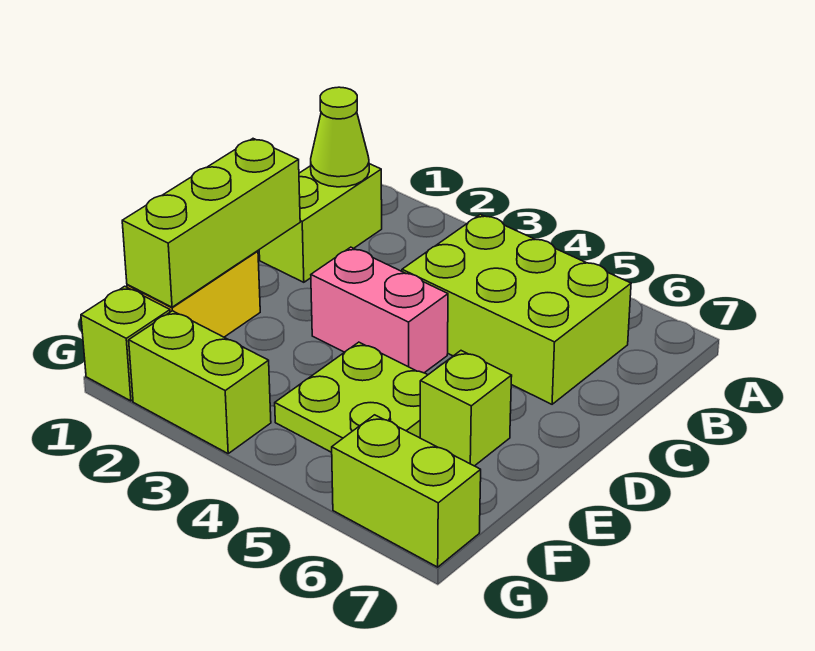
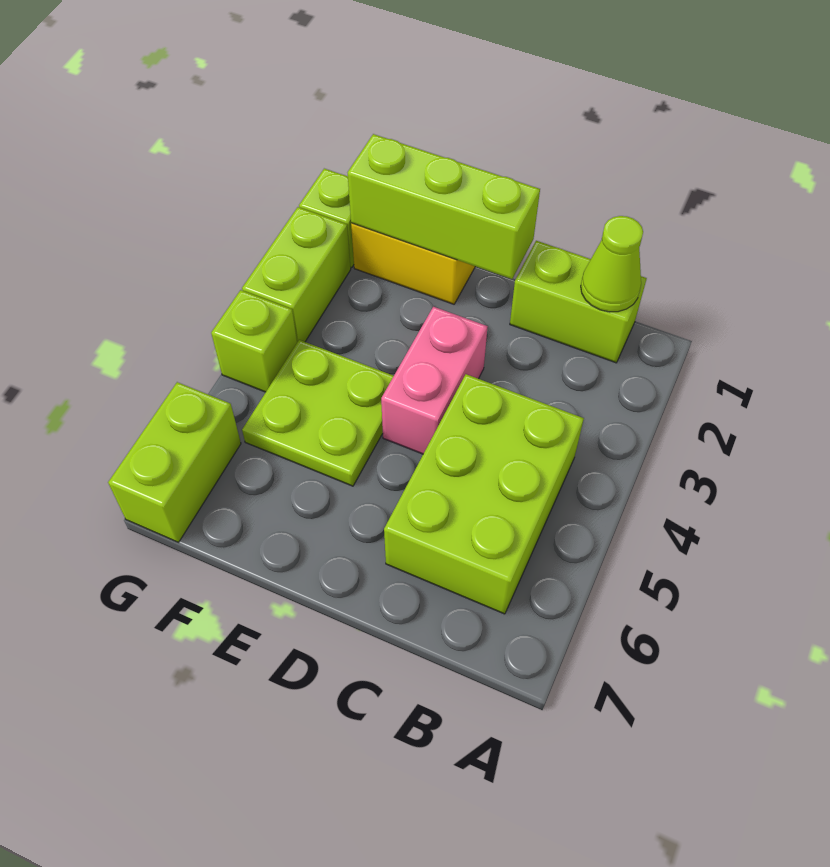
lime 1x1 brick [420,351,512,466] -> lime 1x1 brick moved to [211,290,297,392]

